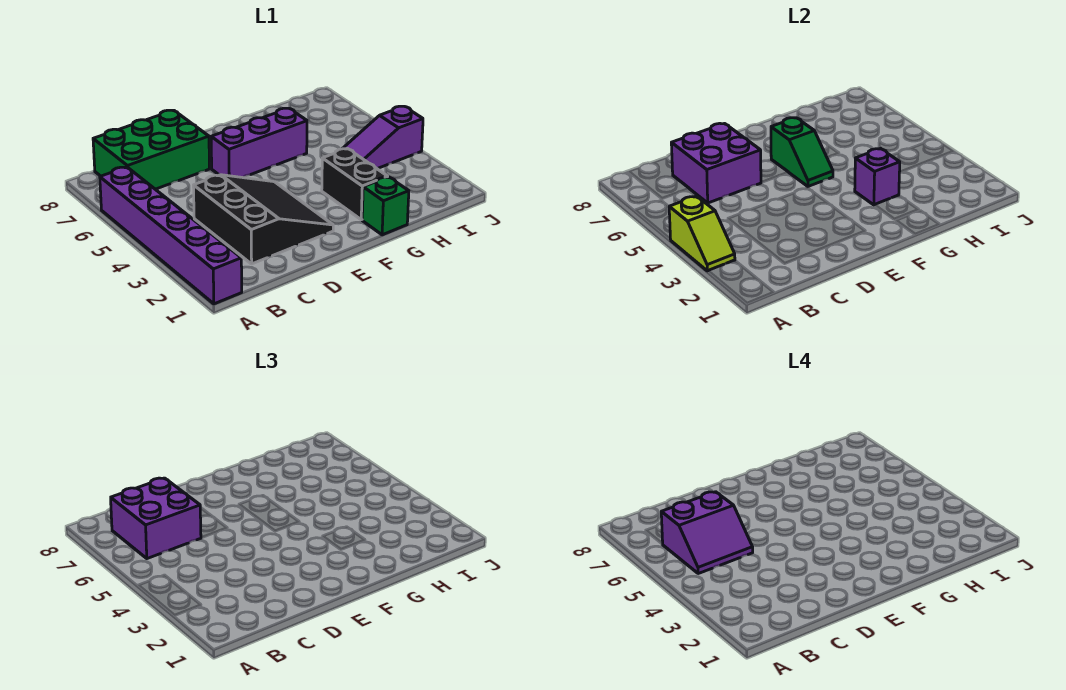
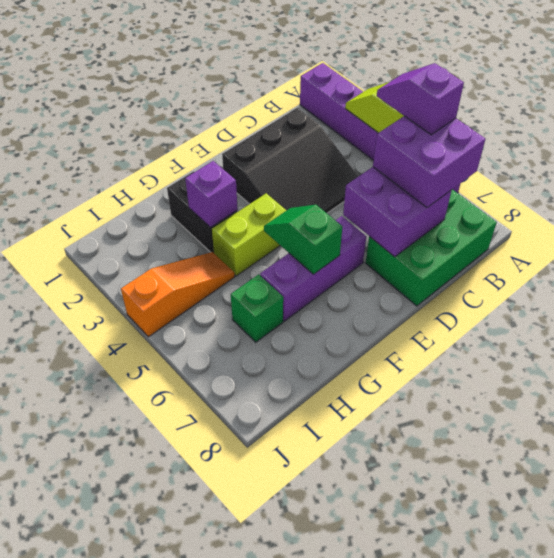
purple 2x2 slope [661,492,753,573] -> purple 1x2 slope [377,63,464,135]
black 3x3 slope [193,175,333,264] -> black 3x3 slope turned to [222,108,358,213]
none -> lime 1x2 brick [212,193,286,276]
green 1x1 brick [362,177,409,235] -> green 1x1 brick moved to [231,274,283,342]
purple 1x3 slope [342,106,423,169] -> orange 1x3 slope [121,252,235,337]

